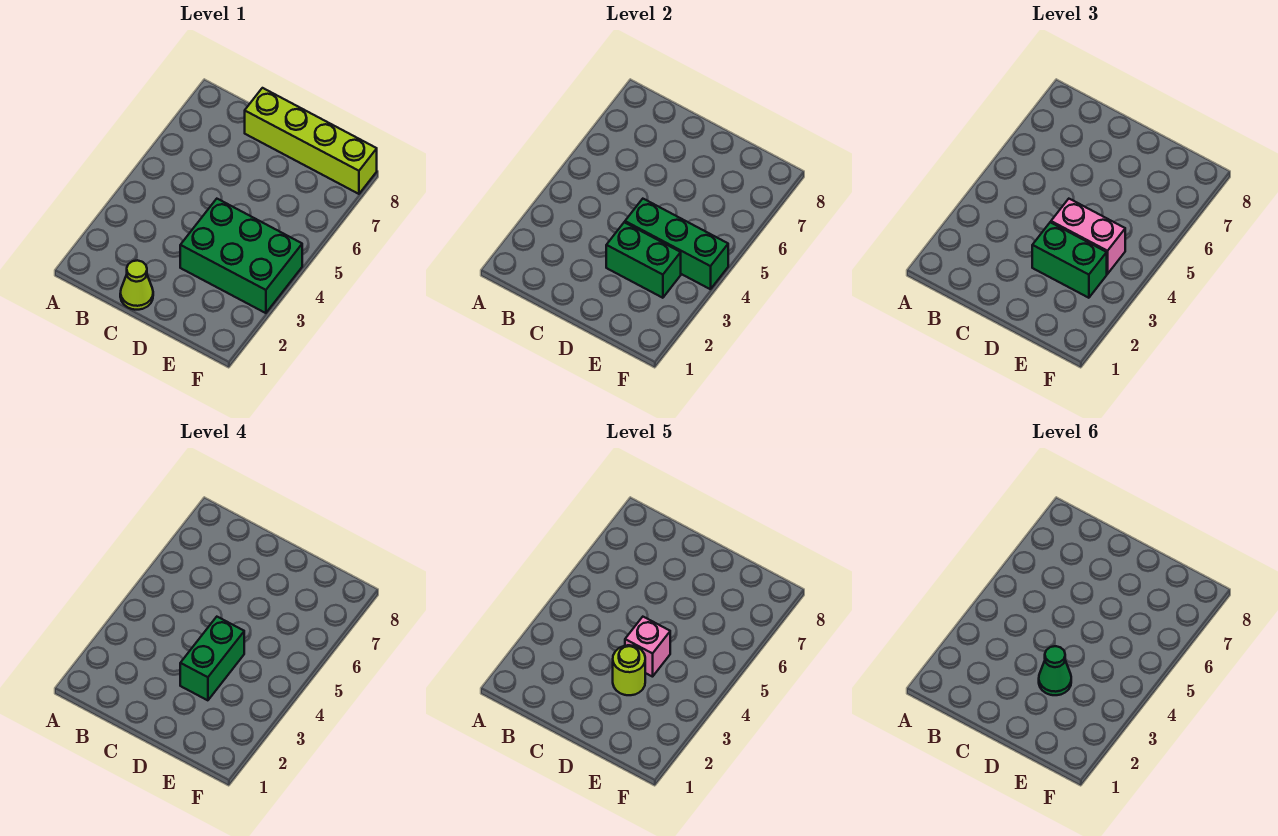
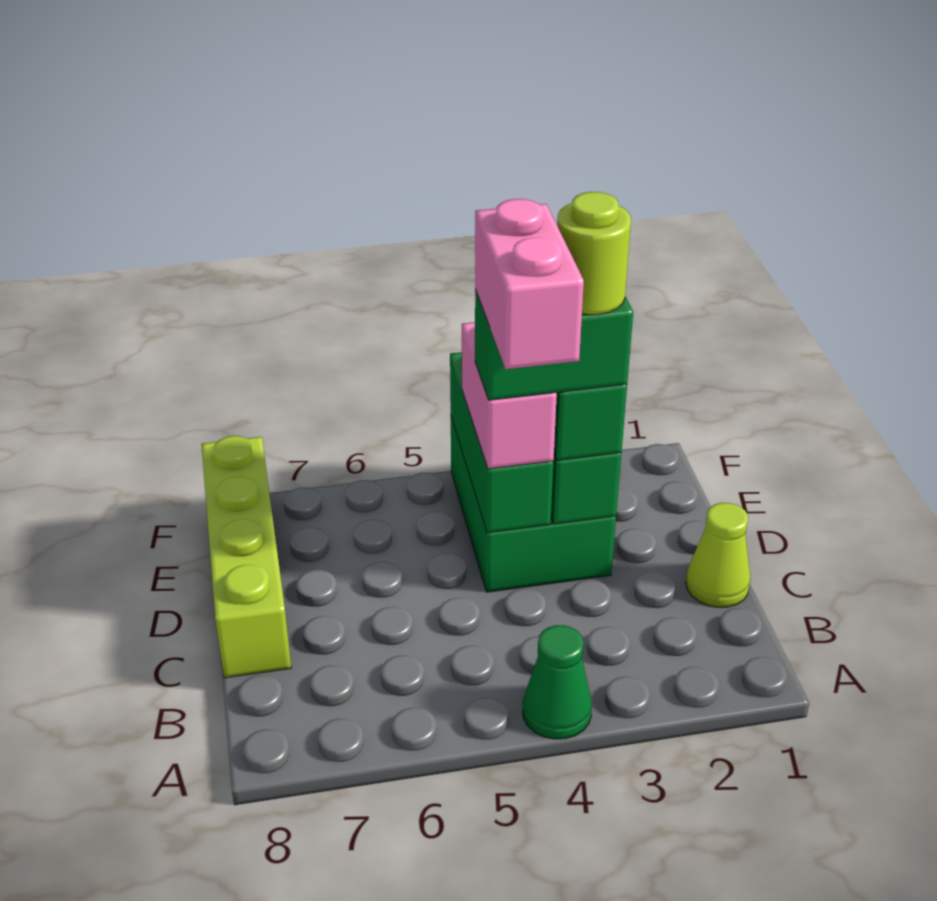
green 1x1 cone [1039,646,1071,695] -> green 1x1 cone moved to [523,625,592,739]
pink 1x1 brick [625,617,670,677] -> pink 1x2 brick [475,199,584,369]

